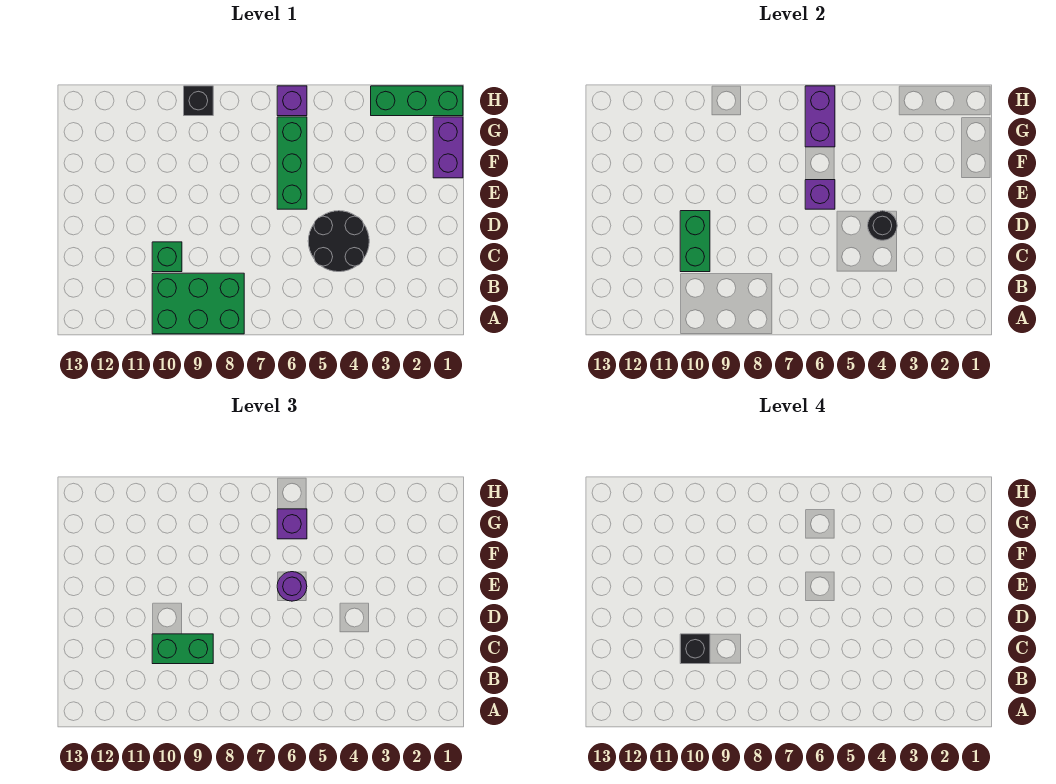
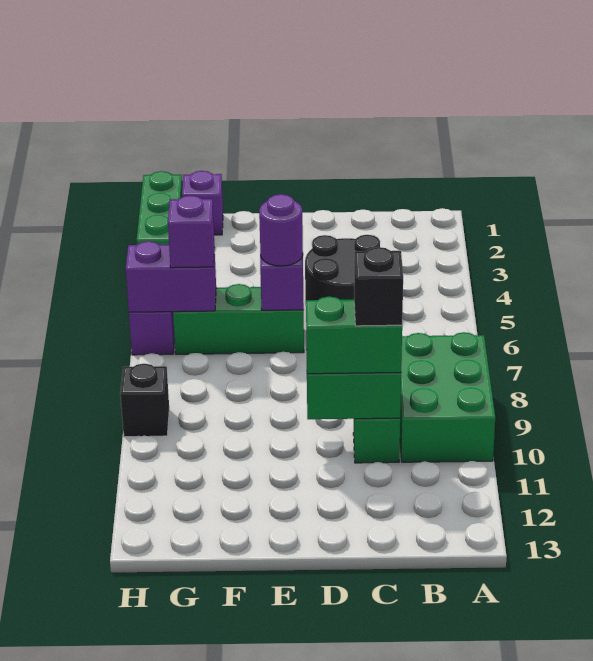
green 1x2 brick [152,634,213,664] -> green 1x2 brick turned to [306,296,402,374]
black 1x1 round brick [868,211,897,240] -> none
purple 1x2 brick [433,117,463,178] -> purple 1x1 brick [182,171,223,235]

